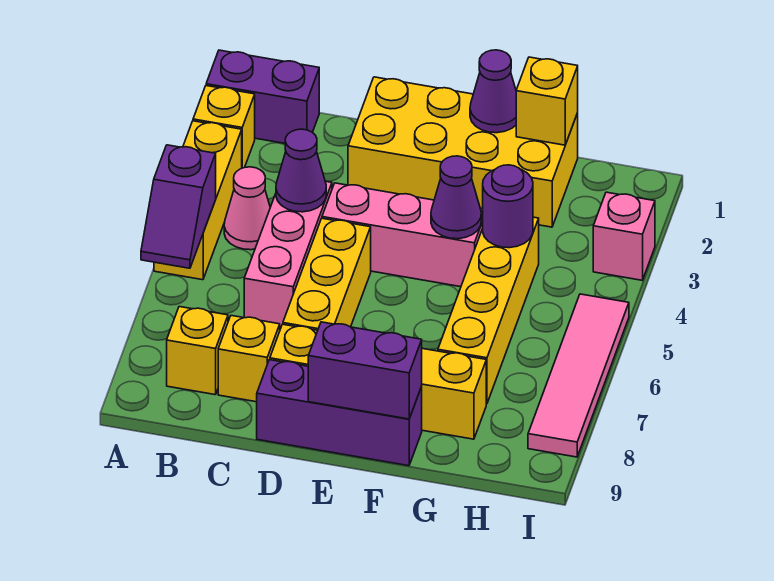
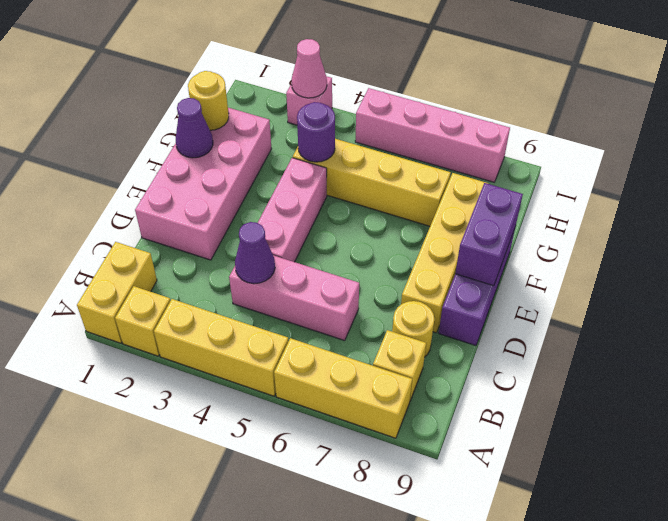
purple 1x2 brick [206,50,319,143] -> yellow 1x2 brick [77,242,157,343]
purple 1x2 slope [141,145,216,268] -> none
pink 1x1 cone [224,167,270,250] -> pink 1x1 cone moved to [292,39,327,98]
yellow 1x1 brick [218,316,280,402] -> yellow 1x1 round brick [392,301,434,356]
yellow 2x4 brick [348,77,578,227] -> pink 2x4 brick [135,108,272,260]
yellow 1x3 brick [283,218,371,330] -> yellow 1x3 brick moved to [274,338,412,438]
purple 1x1 cone [431,156,481,239] -> none
yellow 1x1 brick [516,57,578,145] -> yellow 1x1 round brick [188,71,229,130]
pink 1x4 tile [528,294,629,457] -> pink 1x4 brick [355,88,510,182]

